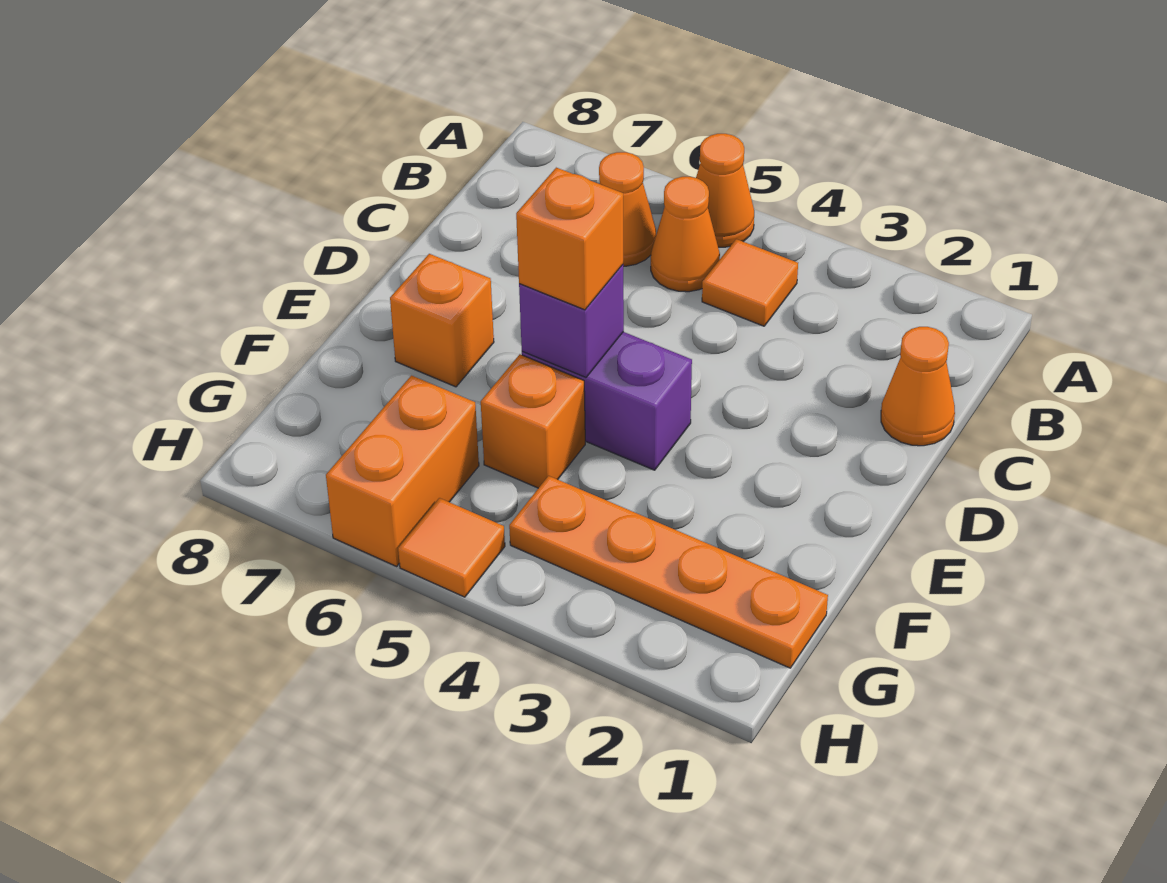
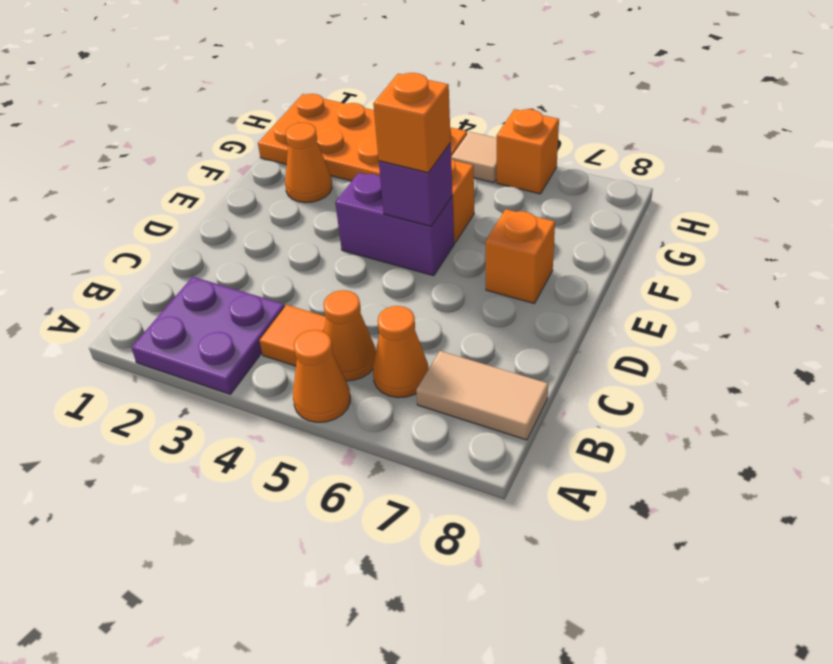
none -> purple 2x2 plate [131,277,285,394]
none -> tan 1x2 tile [416,351,548,440]
orange 1x1 cone [881,327,955,446] -> orange 1x1 cone moved to [285,123,332,203]
orange 1x4 plate [509,476,828,668] -> orange 2x4 plate [258,94,467,181]
orange 1x2 brick [326,376,479,566] -> orange 1x1 brick [497,109,559,194]
orange 1x1 tile [398,498,505,597] -> tan 1x1 tile [451,132,497,183]

